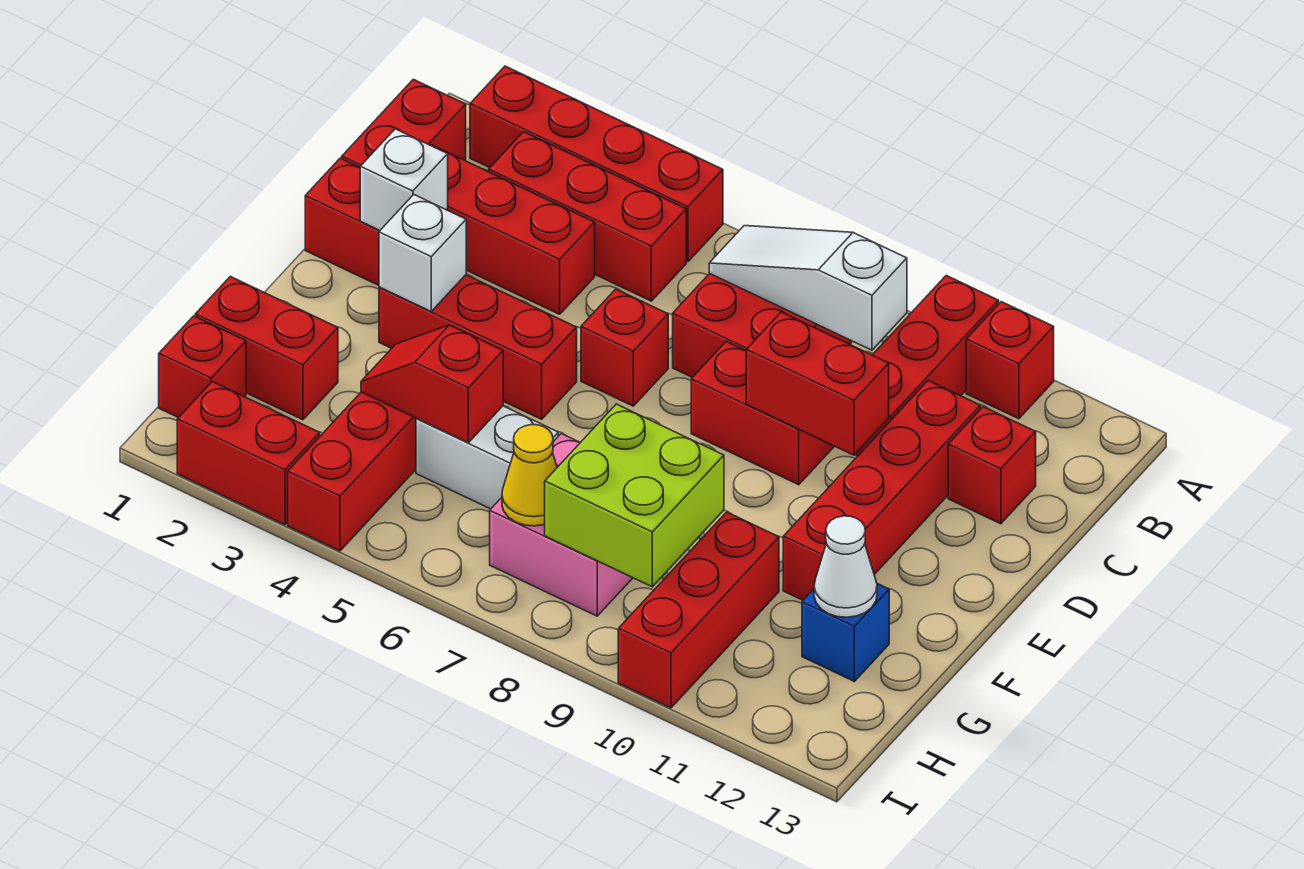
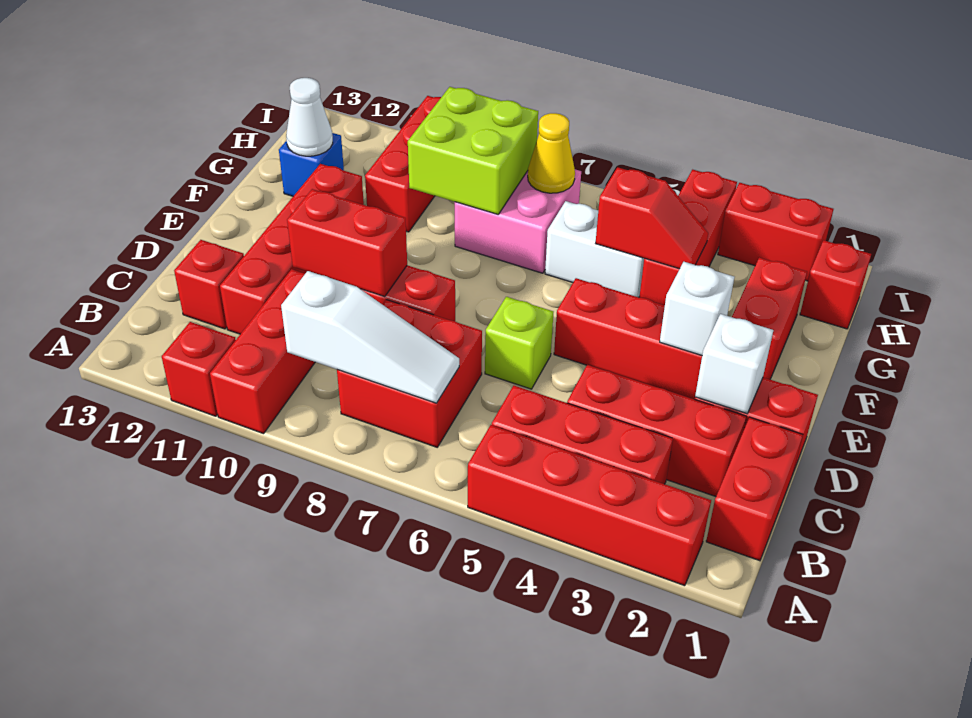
red 1x1 brick [581,289,668,406] -> lime 1x1 brick [485,297,553,389]
red 1x2 brick [195,276,338,420] -> red 1x2 brick turned to [732,258,807,379]

